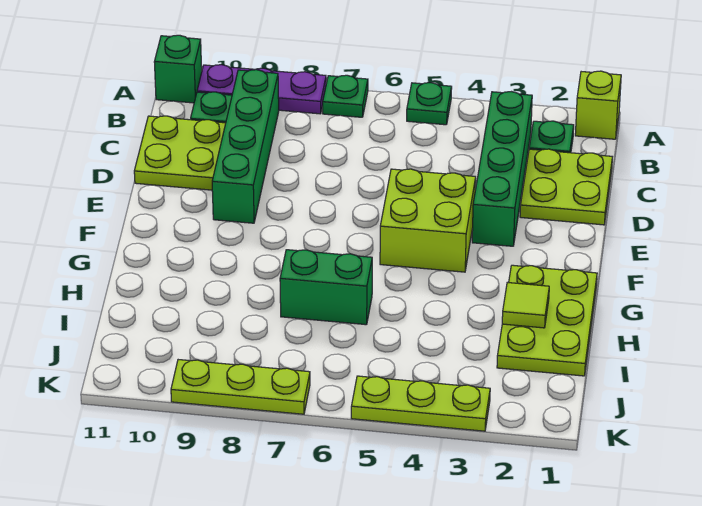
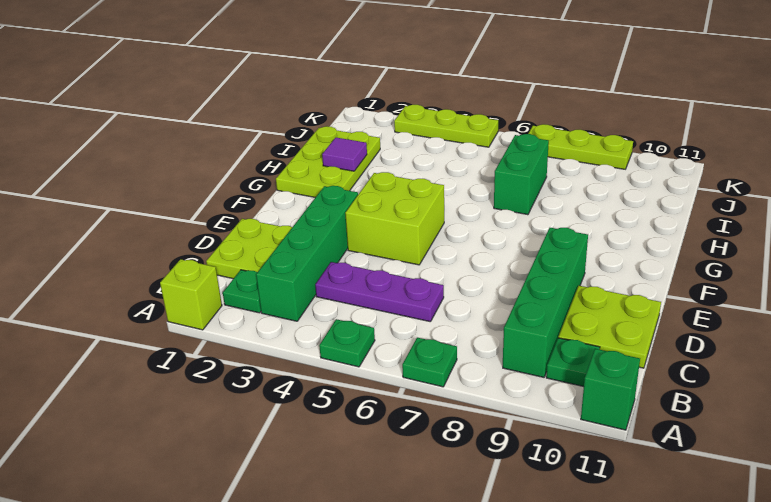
purple 1x3 plate [197,65,326,114] -> purple 1x3 plate moved to [315,262,444,322]
lime 1x1 tile [502,282,549,328] -> purple 1x1 tile [322,138,367,171]
green 1x2 brick [280,250,372,325] -> green 1x2 brick turned to [494,134,549,215]

